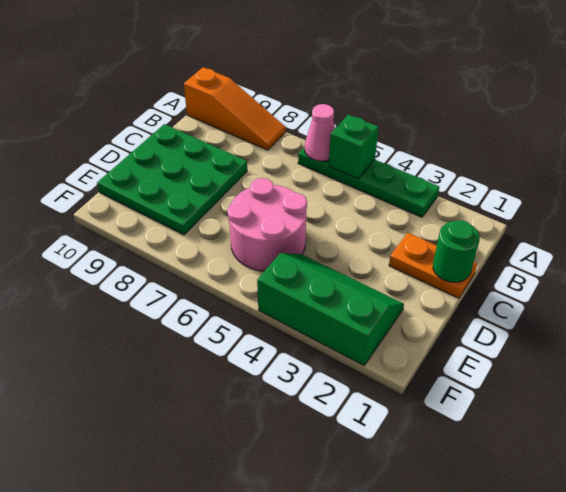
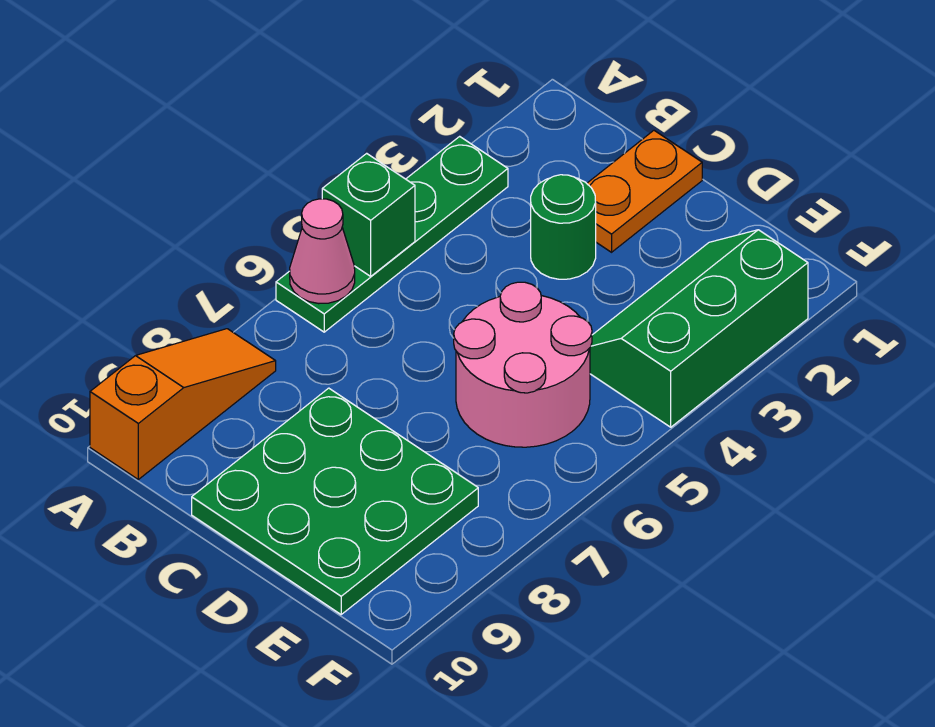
green 1x1 round brick [433,220,480,282] -> green 1x1 round brick moved to [531,175,596,279]

